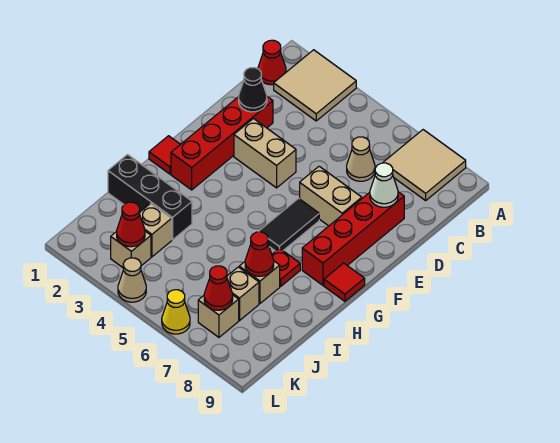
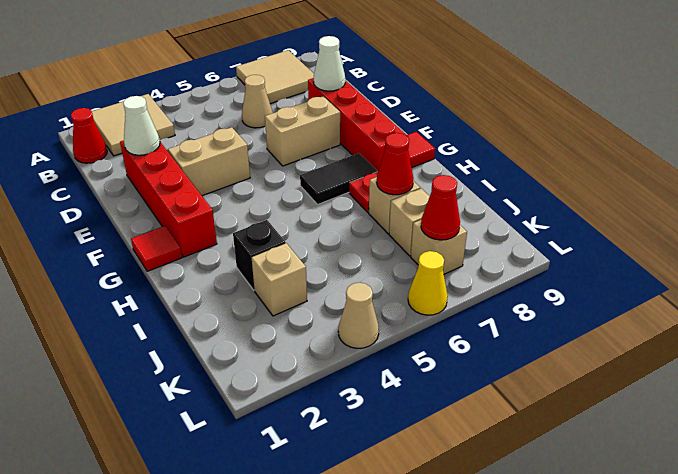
black 1x1 cone [239,68,267,112] -> white 1x1 cone [123,96,160,155]
black 1x2 tile [259,198,319,251] -> black 1x2 tile turned to [300,153,377,205]
black 1x3 brick [108,155,192,240] -> black 1x1 brick [233,220,286,290]
tan 1x1 brick [111,231,151,267] -> none
red 1x1 cone [117,202,145,247] -> none

